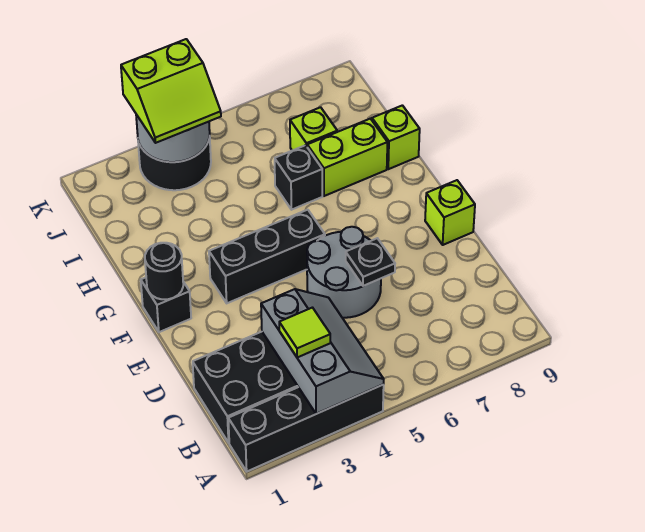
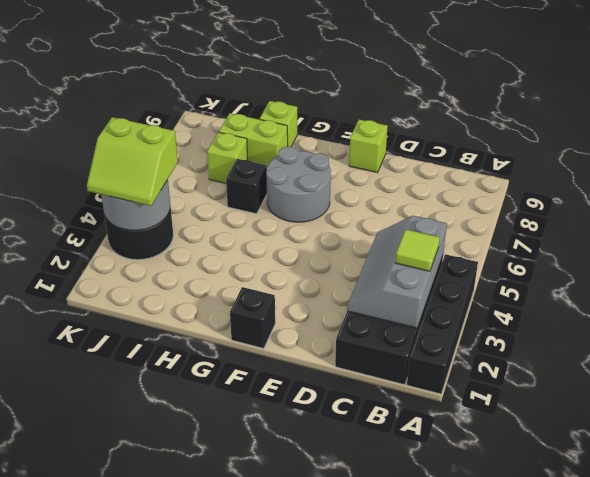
grey 2x3 slope [261,289,384,414] -> grey 2x3 slope turned to [347,216,447,328]
grey 2x2 round brick [307,227,381,318] -> grey 2x2 round brick moved to [266,147,331,222]
black 1x1 plate [346,238,395,286] -> none
black 1x1 round brick [145,243,183,299] -> none
black 1x3 brick [209,210,325,303] -> none
lime 1x2 brick [307,119,387,196] -> lime 1x2 brick turned to [219,113,288,169]
lime 2x2 slope [121,39,221,143] -> lime 2x2 slope turned to [87,117,178,206]

